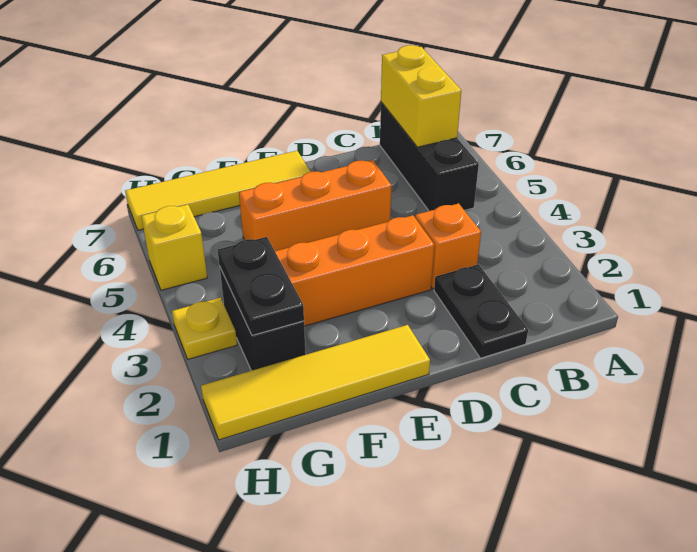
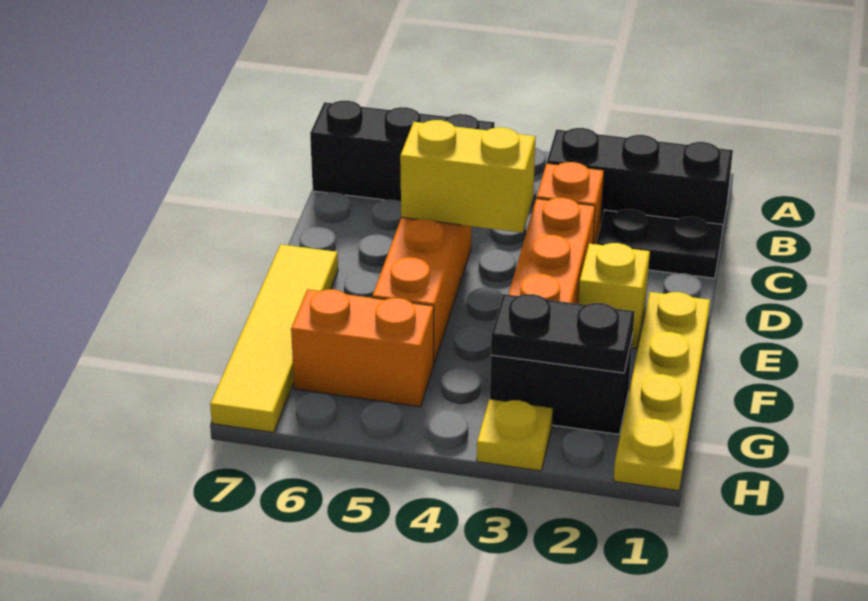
none -> black 1x3 brick [547,128,733,238]
yellow 1x2 brick [381,45,461,147] -> yellow 1x2 brick moved to [400,120,536,233]
yellow 1x4 tile [201,325,430,440] -> yellow 1x4 plate [614,292,710,491]
none -> orange 1x2 brick [291,289,434,407]
yellow 1x1 brick [141,204,207,290] -> yellow 1x1 brick moved to [578,243,650,349]

